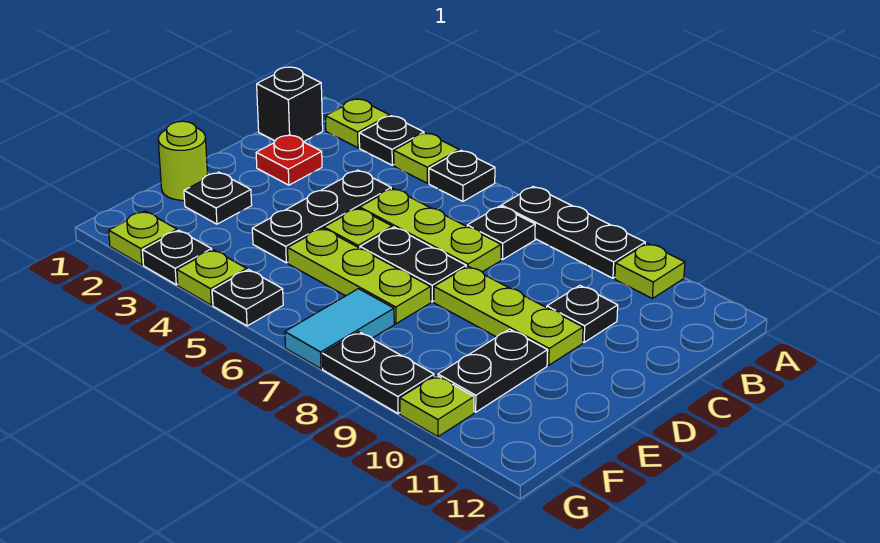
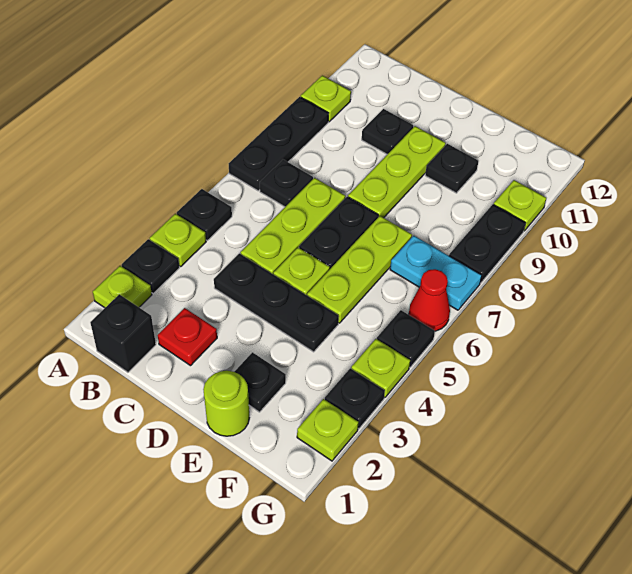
black 1x2 plate [438,329,548,412] -> black 1x1 plate [425,144,478,193]
cyan 1x2 tile [285,289,394,369] -> cyan 1x2 plate [390,236,482,310]
none -> red 1x1 cone [409,269,450,331]

